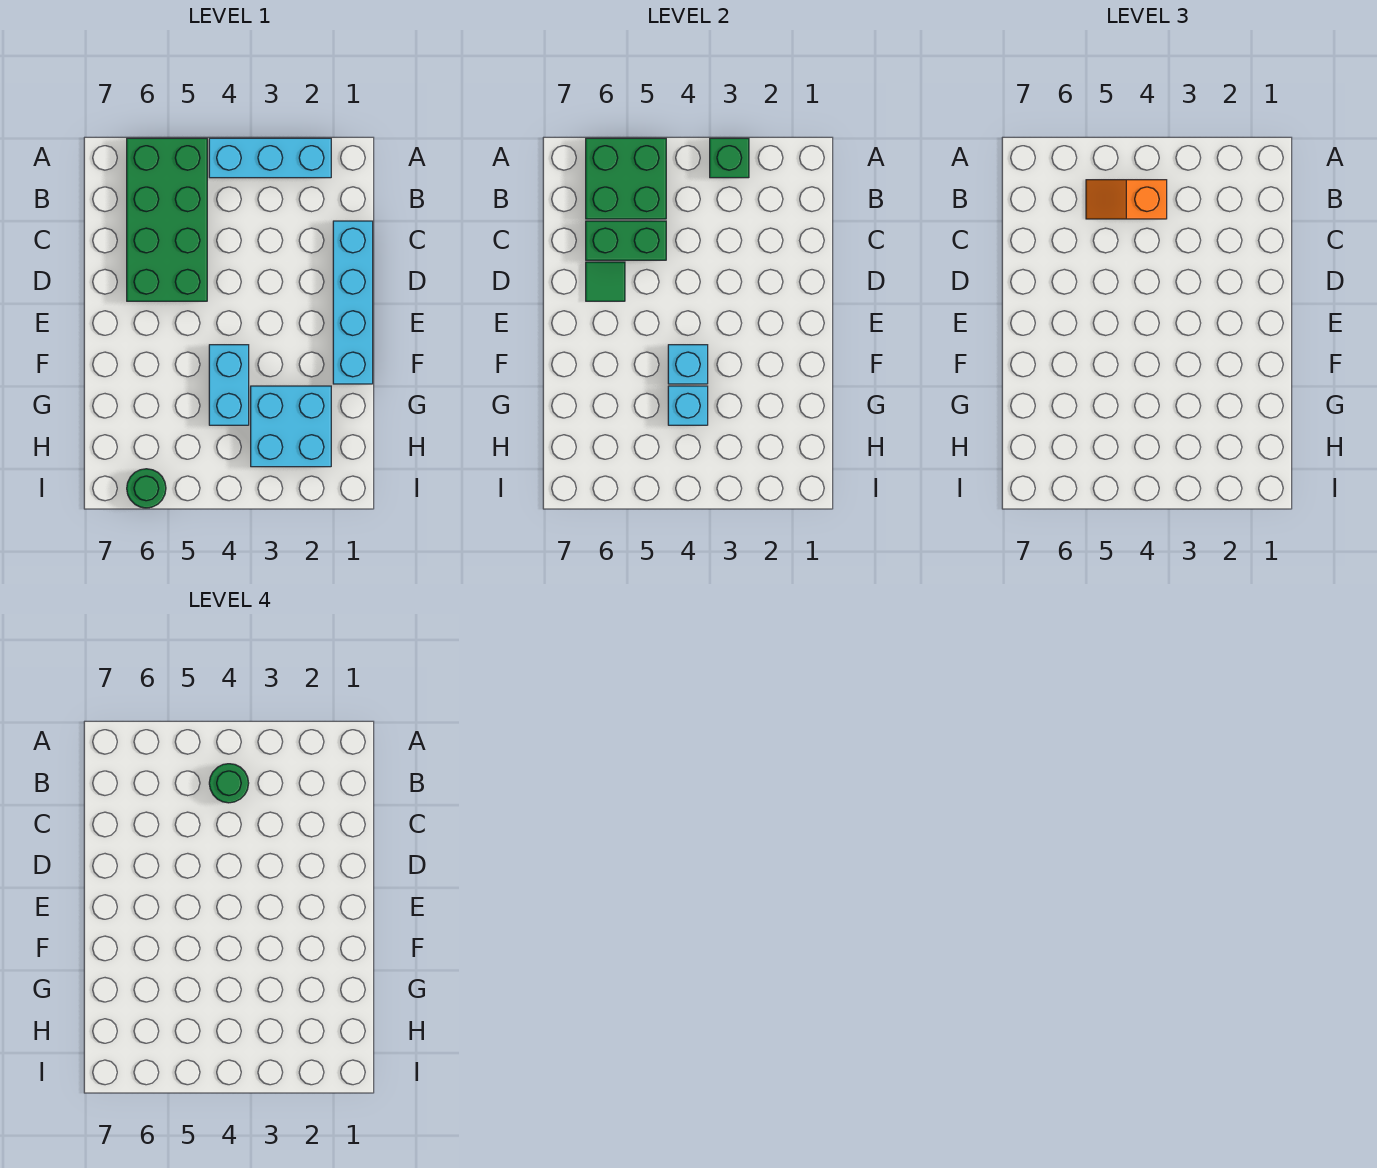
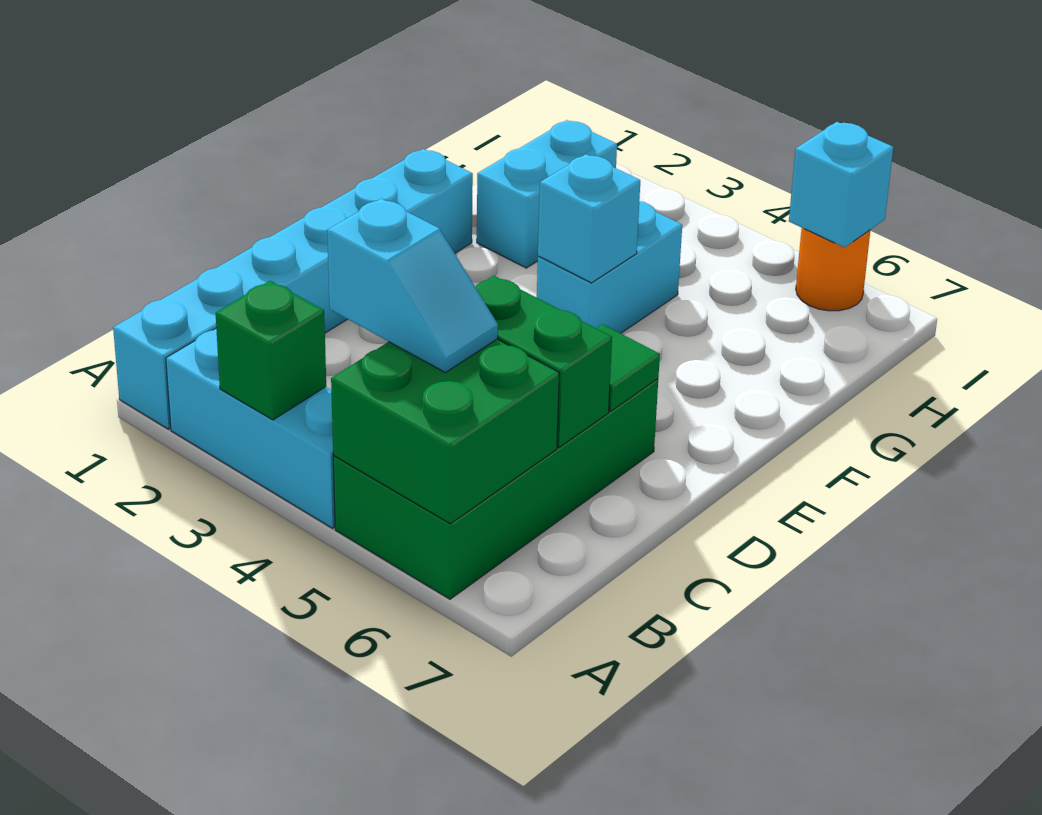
orange 1x2 slope [1086,180,1167,219] -> cyan 1x2 slope [327,199,498,372]
green 1x1 round brick [209,764,249,803] -> none
cyan 1x4 brick [333,221,373,384] -> cyan 1x6 brick [113,149,473,429]
cyan 2x2 brick [251,386,331,467] -> cyan 1x2 brick [477,120,617,268]
cyan 1x1 brick [668,386,708,425] -> cyan 1x1 brick moved to [789,122,893,248]
green 1x1 round brick [127,469,166,508] -> orange 1x1 round brick [796,228,870,311]

